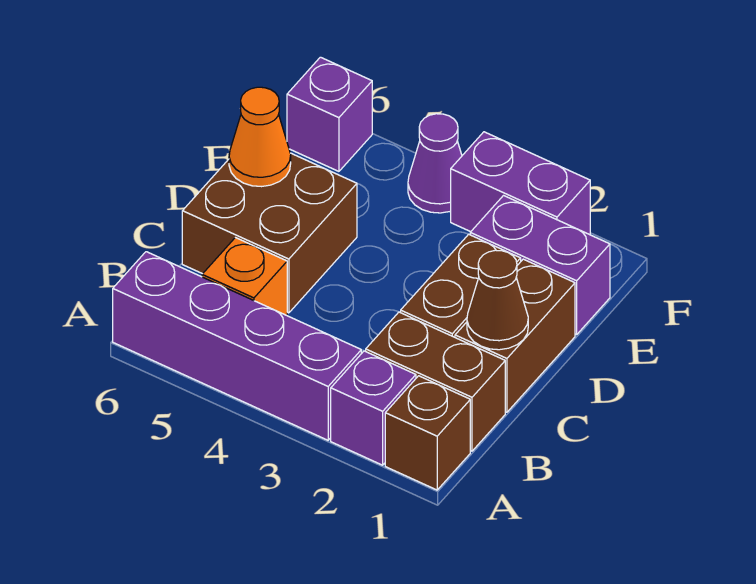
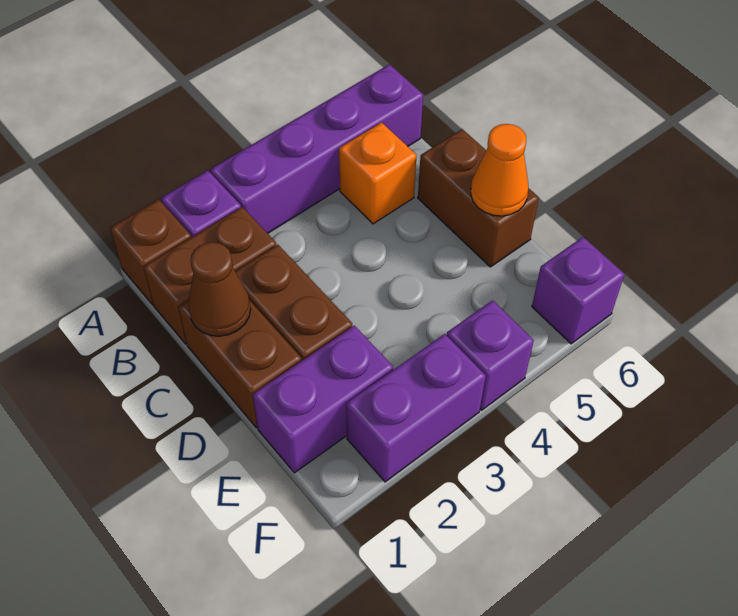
brown 2x2 brick [182,153,357,313] -> brown 1x2 brick [418,129,539,267]
purple 1x1 cone [408,114,462,213] -> purple 1x1 brick [447,300,534,410]

